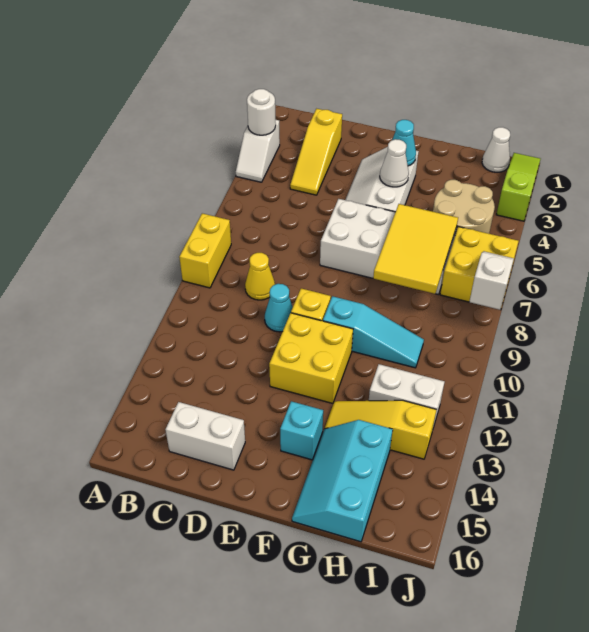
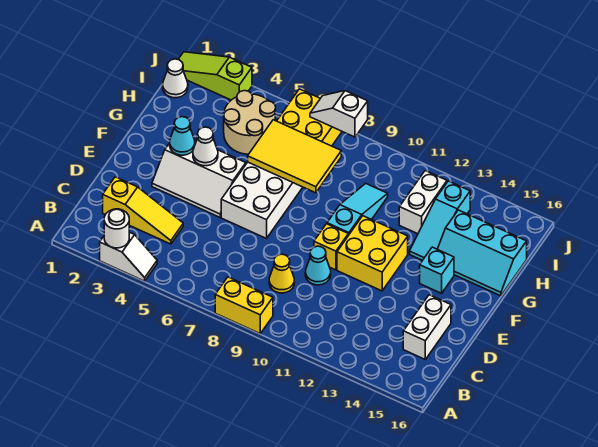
yellow 1x3 slope [325,400,437,459] -> cyan 1x3 slope [410,181,470,260]

